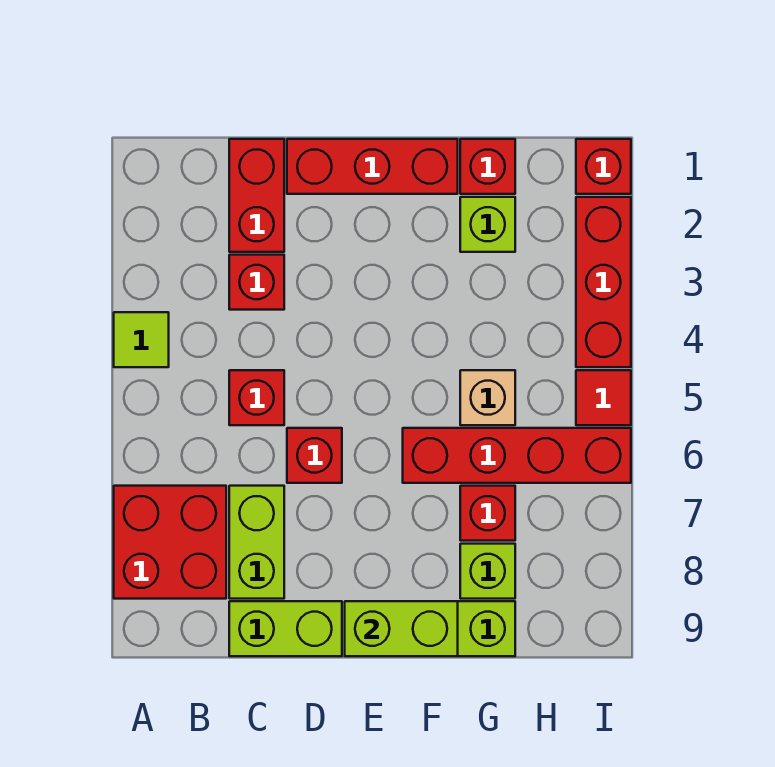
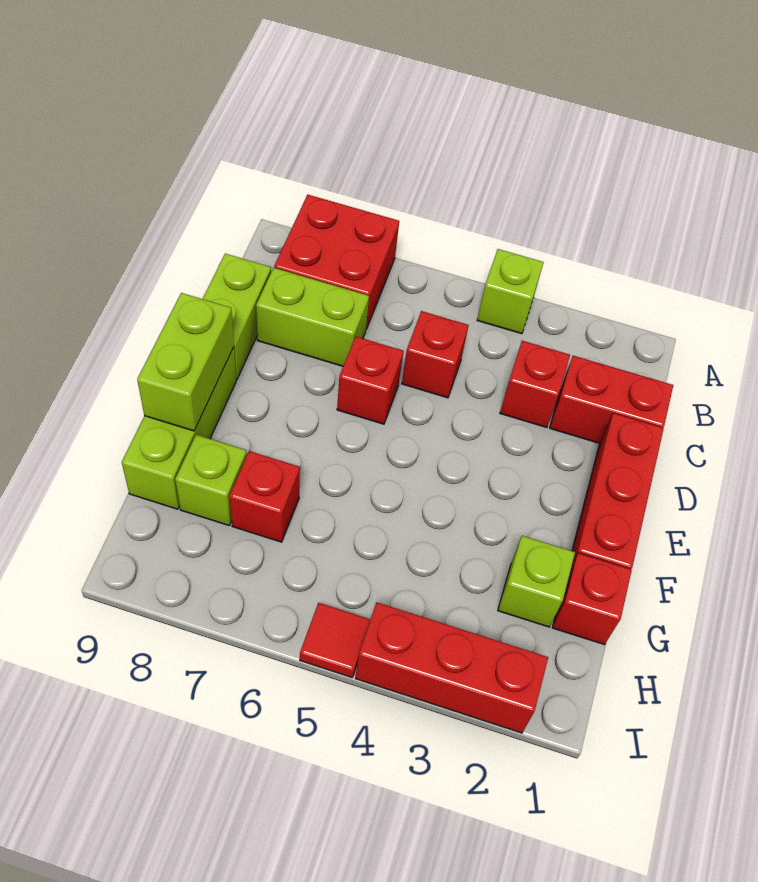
lime 1x1 tile [114,312,169,367] -> lime 1x1 brick [477,249,544,334]
red 1x4 brick [403,428,631,483] -> none
tan 1x1 brick [460,370,515,425] -> none
red 1x1 brick [576,139,631,194] -> none

